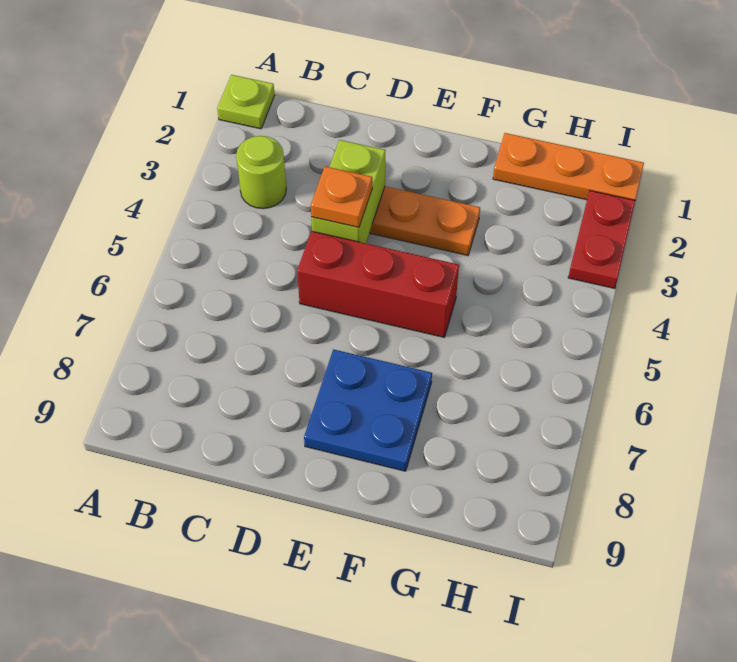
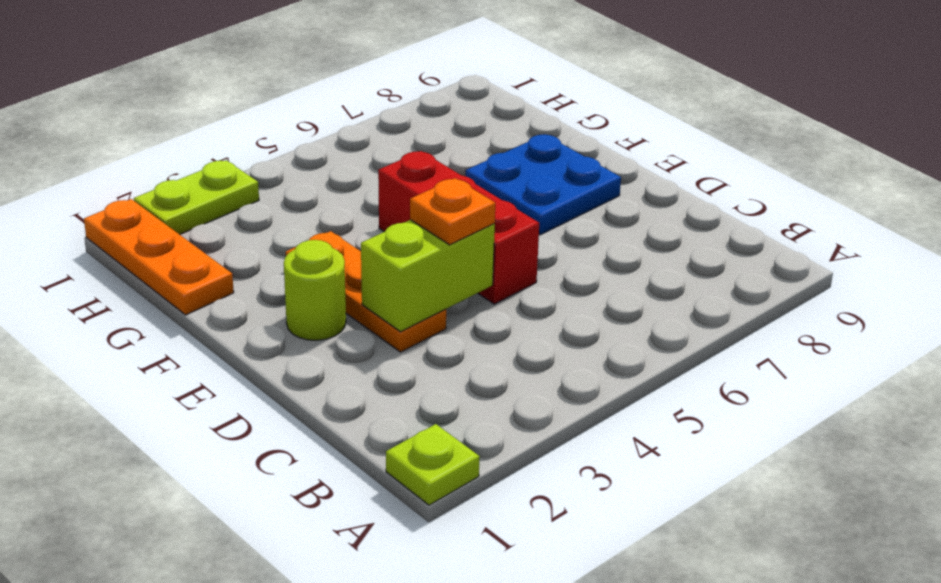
lime 1x1 round brick [236,136,286,209] -> lime 1x1 round brick moved to [284,240,346,340]
red 1x2 plate [568,191,635,289] -> lime 1x2 plate [134,160,259,234]

